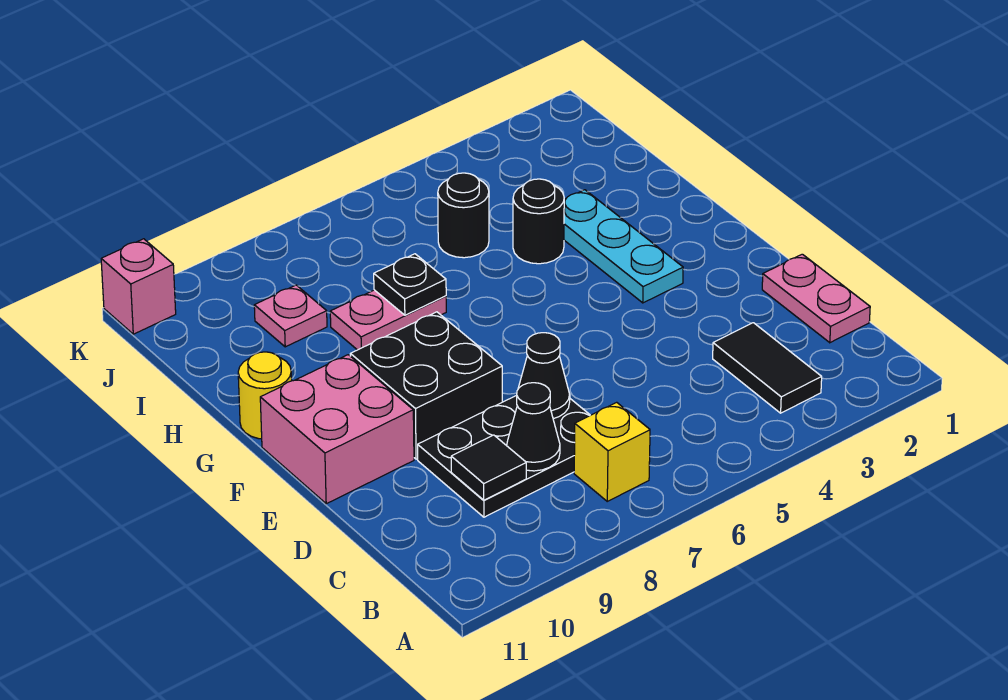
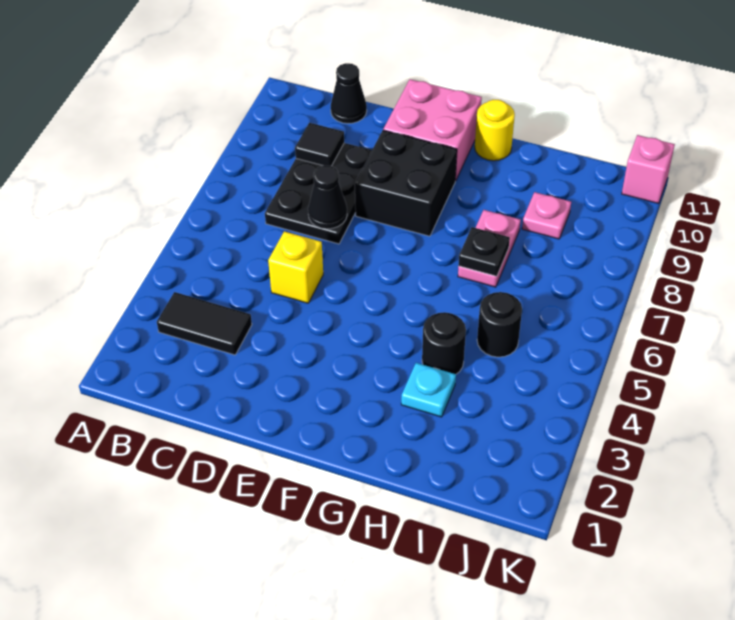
yellow 1x1 brick [574,402,650,501] -> yellow 1x1 brick moved to [268,231,323,303]
pink 1x2 plate [762,254,870,343] -> none
black 1x1 cone [507,383,560,471] -> black 1x1 cone moved to [331,63,367,124]
cyan 1x3 plate [564,190,683,303] -> cyan 1x1 plate [401,363,456,417]

